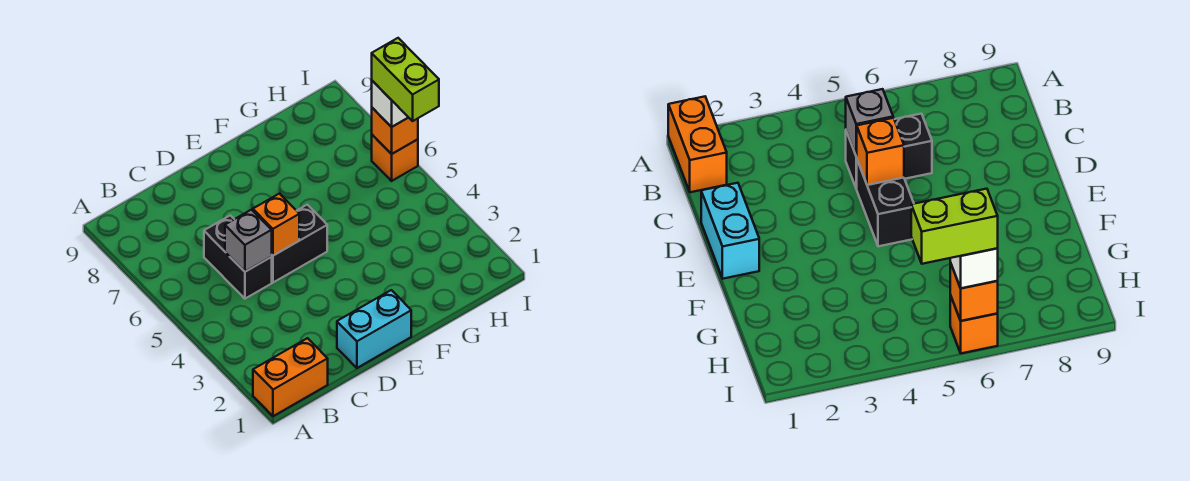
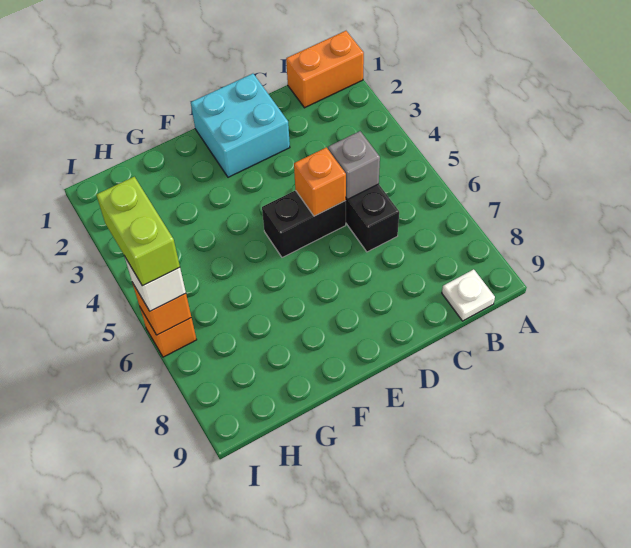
none -> white 1x1 plate [442,269,495,321]
cyan 1x2 brick [337,290,411,368] -> cyan 2x2 brick [191,74,290,177]

